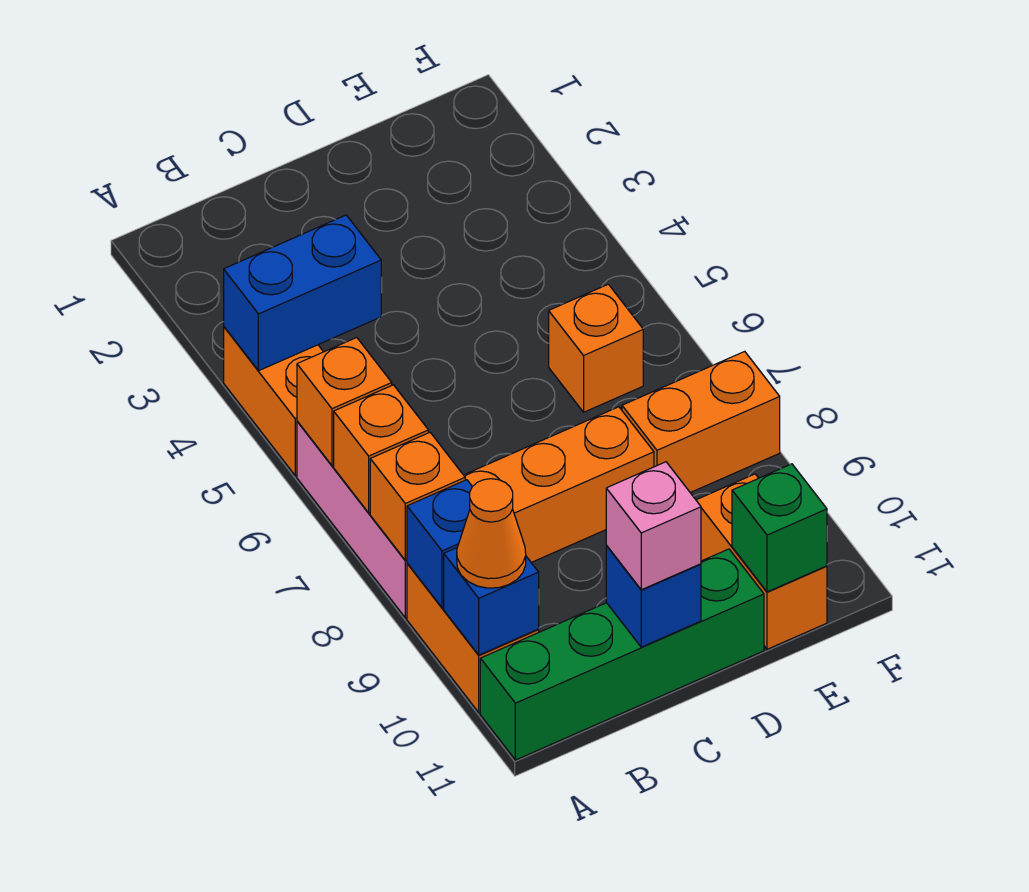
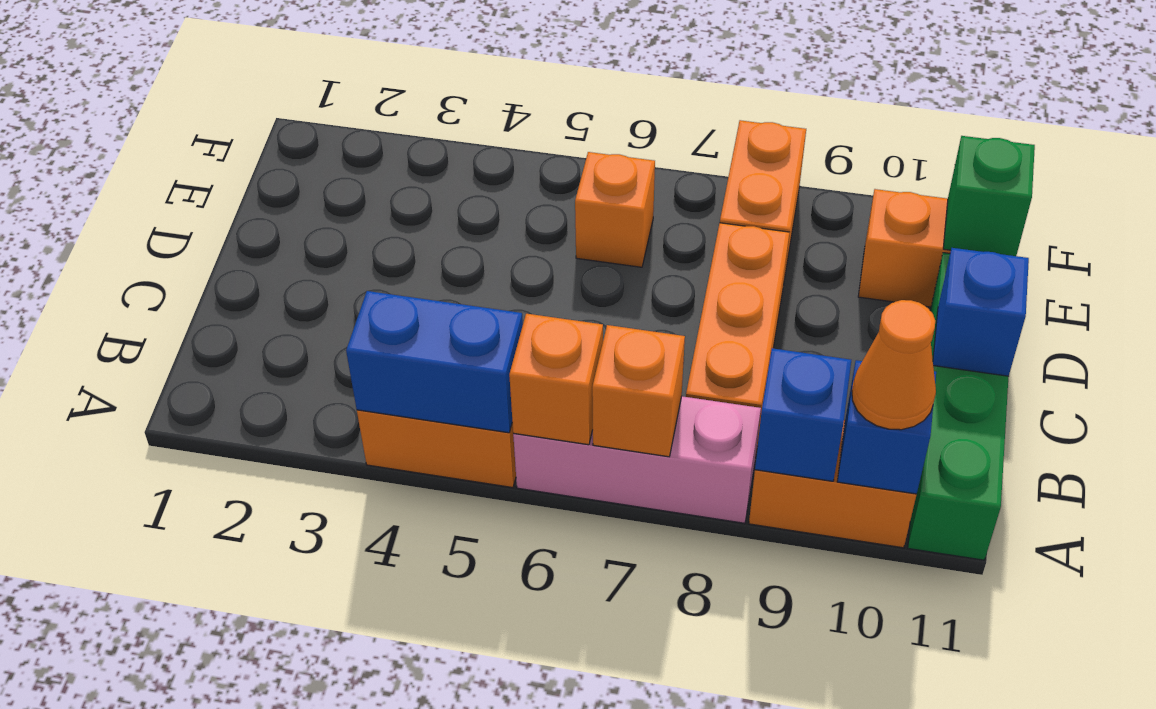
blue 1x2 brick [224,215,381,371] -> blue 1x2 brick turned to [346,291,523,433]
orange 1x1 brick [370,433,465,560] -> none
pink 1x1 brick [606,462,701,590] -> none

